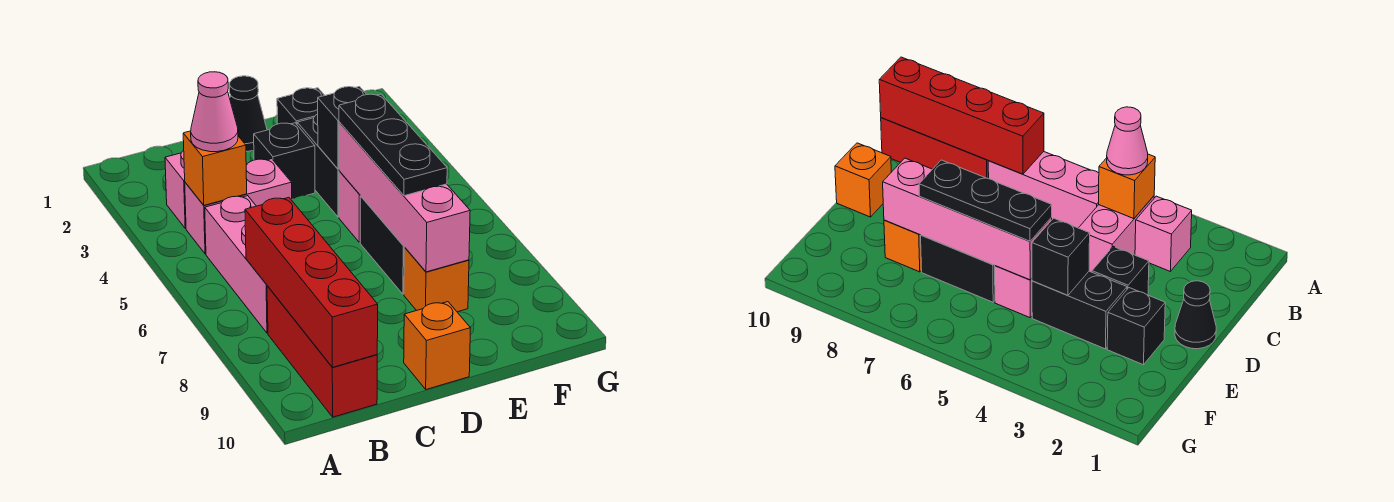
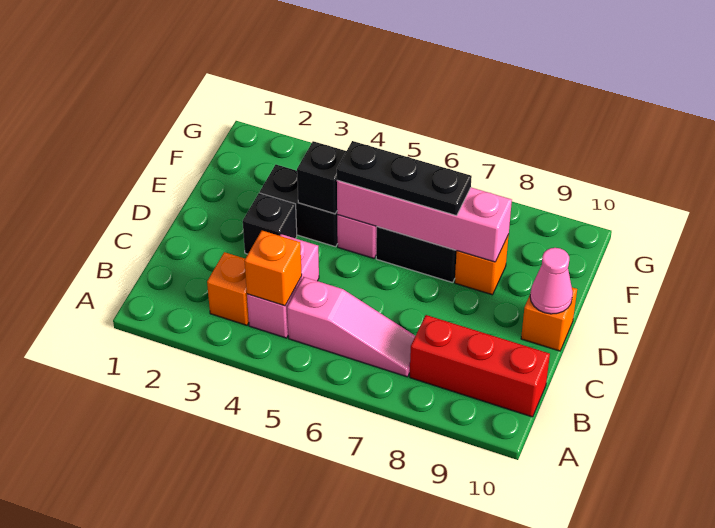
pink 1x1 brick [165,150,186,228] -> orange 1x1 brick [207,252,249,325]
pink 1x1 cone [191,72,238,152] -> pink 1x1 cone moved to [530,248,573,314]
pink 1x3 brick [205,196,268,333] -> pink 1x3 slope [287,277,415,377]
red 1x4 brick [245,197,378,367] -> none
black 1x1 cone [230,76,267,151] -> none
black 1x1 brick [277,88,325,124] -> none

